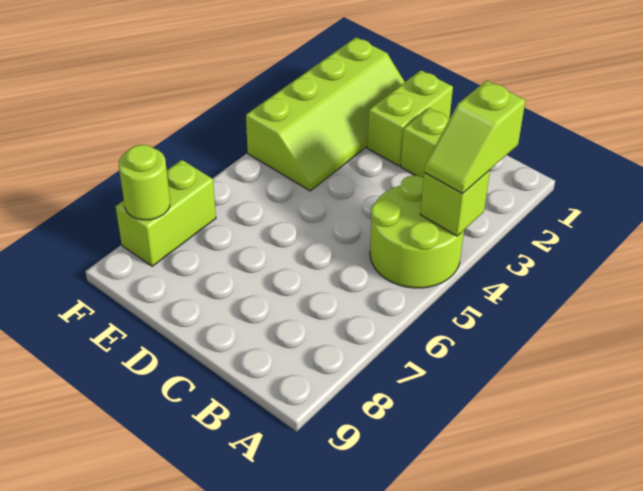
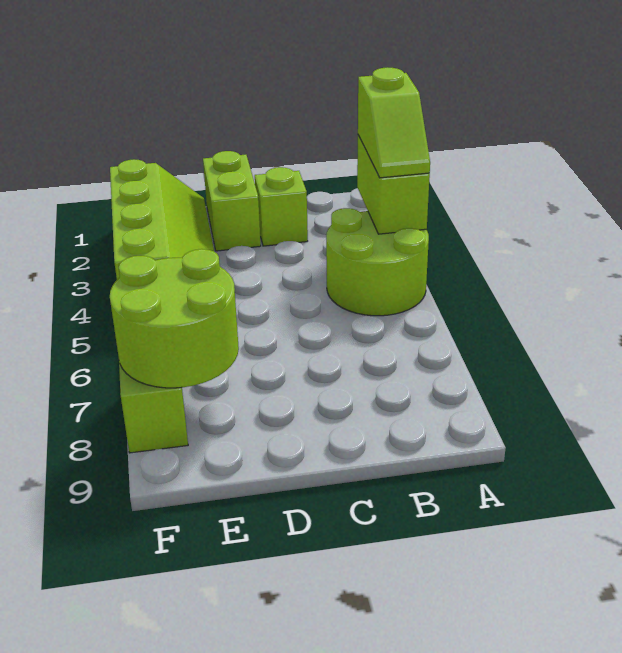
lime 1x1 brick [420,170,490,236] -> lime 1x2 brick [357,135,430,234]
lime 1x1 round brick [119,145,170,220] -> lime 2x2 round brick [110,249,239,388]

